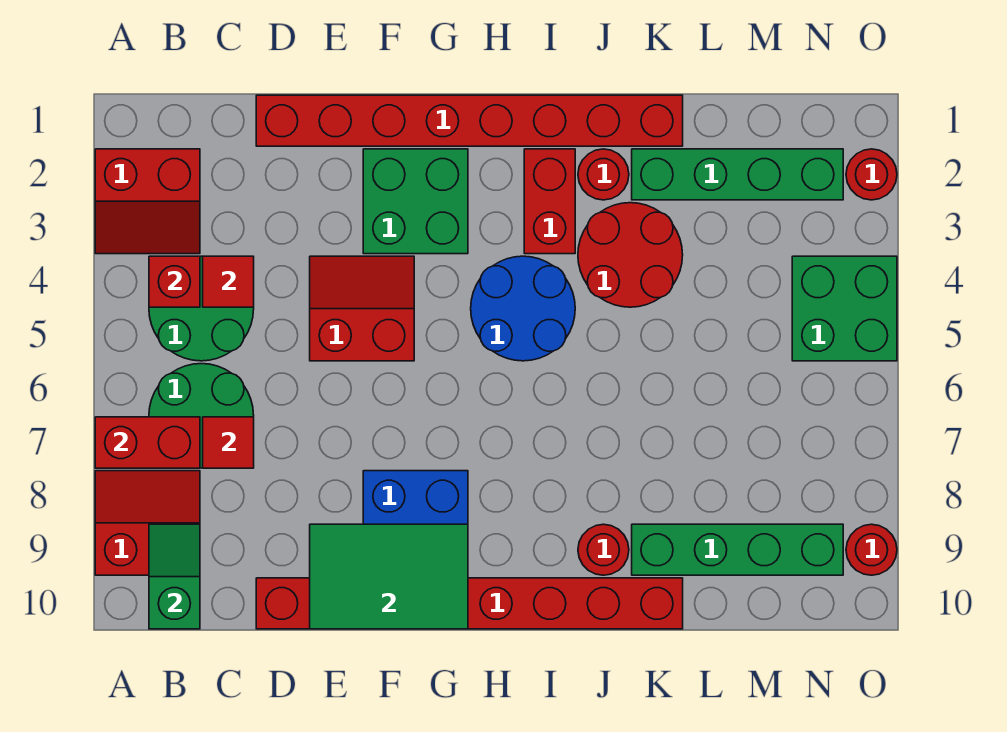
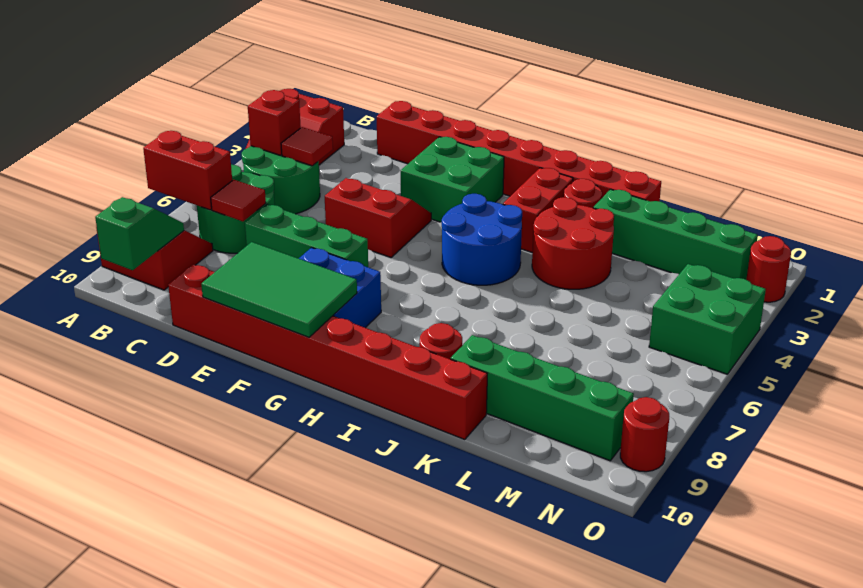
none -> green 1x3 brick [245,204,368,267]

